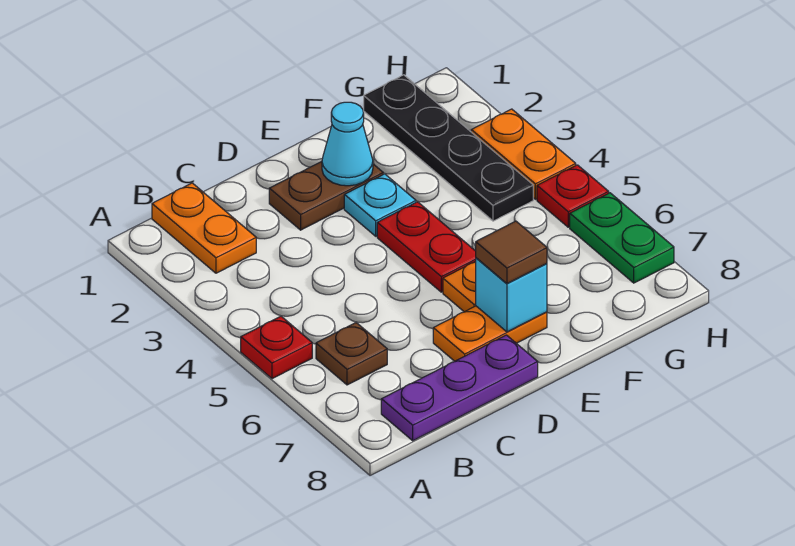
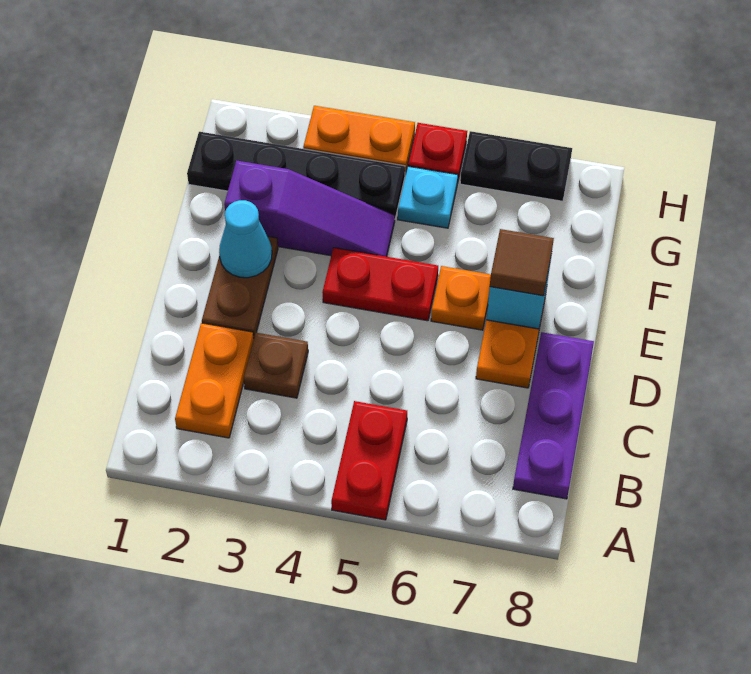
red 1x1 plate [241,316,312,379] -> red 1x2 plate [331,401,407,520]
orange 1x2 plate [152,183,256,273] -> orange 1x2 plate turned to [175,323,254,438]
brown 1x1 plate [316,323,387,385] -> brown 1x1 plate moved to [244,333,308,398]
cyan 1x1 plate [344,174,416,236] -> cyan 1x1 plate moved to [398,166,458,228]
none -> purple 1x3 slope [224,160,395,257]
green 1x2 plate [570,193,674,283] -> black 1x2 plate [460,131,572,201]

